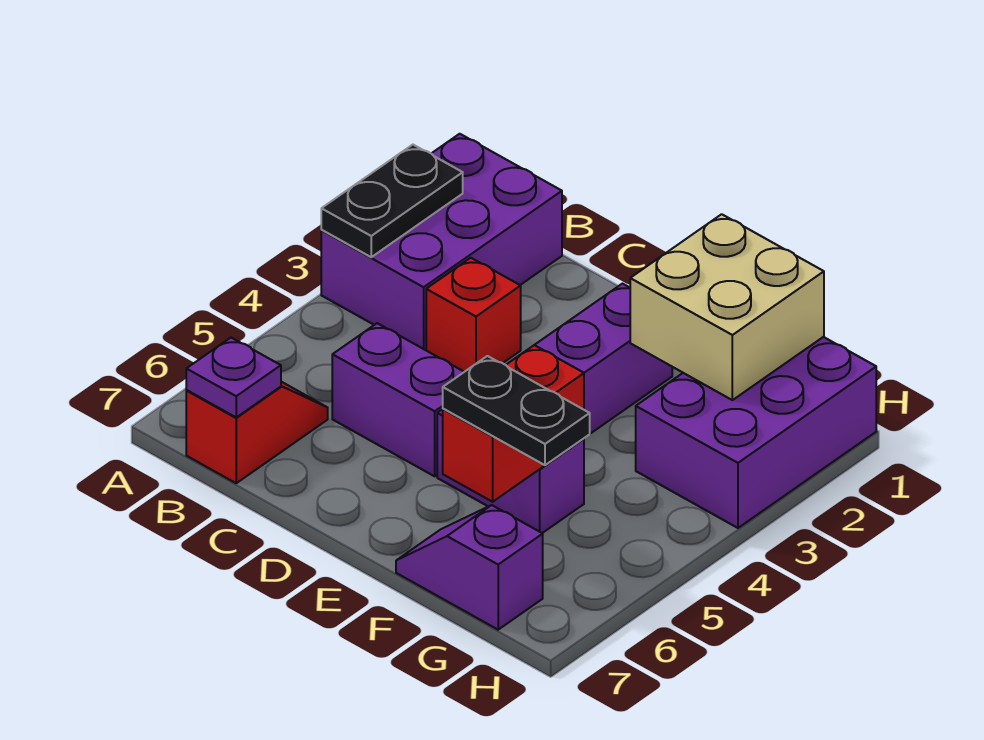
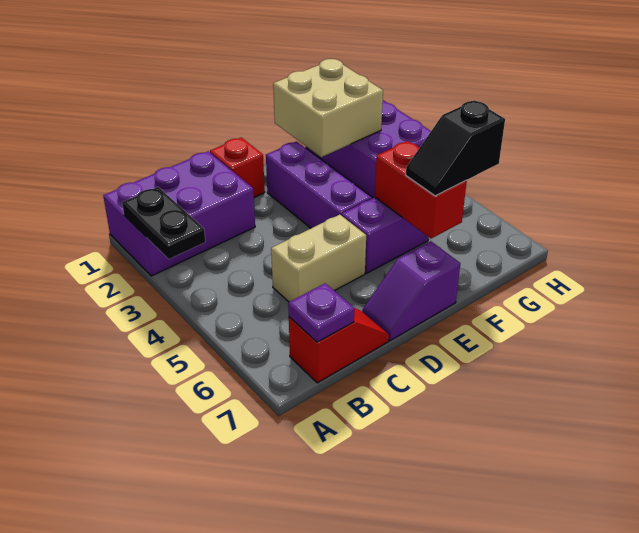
purple 2x3 brick [321,134,562,350] -> purple 2x3 brick turned to [103,151,255,276]
red 1x2 slope [186,382,328,483] -> red 1x2 slope turned to [289,308,389,383]
red 1x1 brick [426,258,521,372] -> red 1x1 brick moved to [210,138,265,197]
purple 1x2 brick [332,323,464,476] -> tan 1x2 brick [271,215,366,302]
black 1x2 plate [443,356,590,465] -> black 1x2 slope [406,100,505,196]
purple 1x2 slope [396,505,543,630] -> purple 1x2 slope moved to [362,241,460,341]

